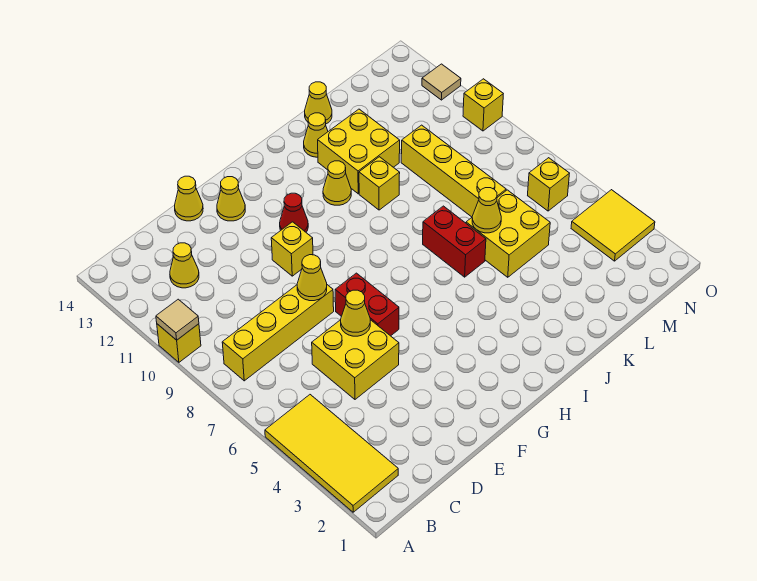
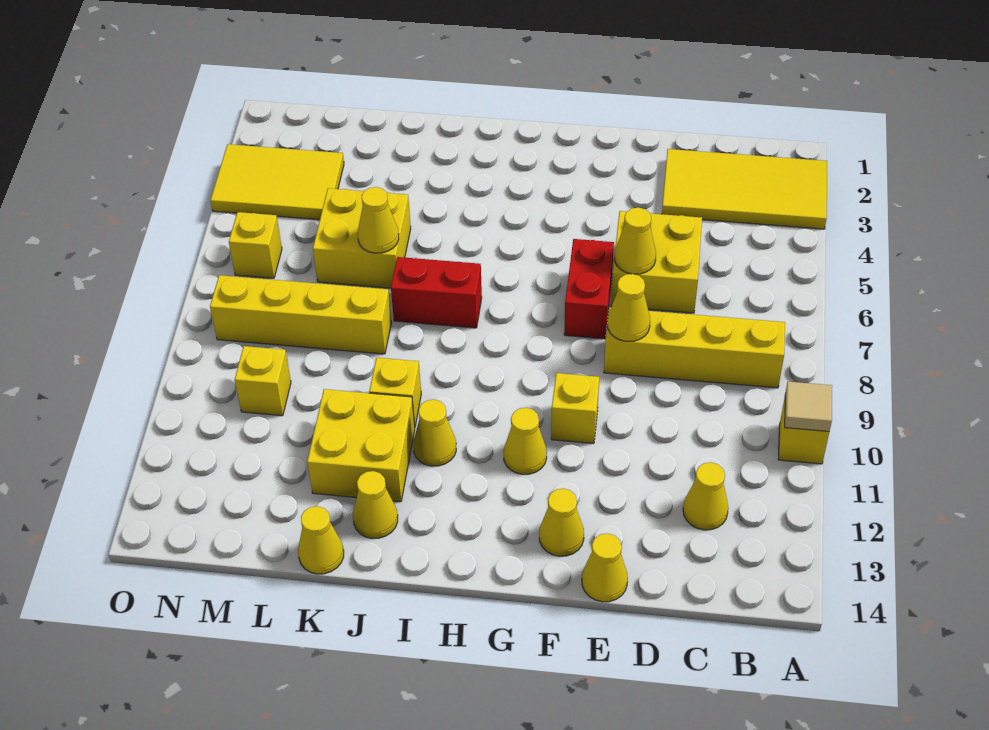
yellow 2x4 tile [265,395,398,512] -> yellow 2x4 tile turned to [662,149,827,229]
red 1x1 cone [280,193,308,232] -> yellow 1x1 cone [504,408,547,474]
red 1x2 brick [423,206,486,277] -> red 1x2 brick turned to [391,257,482,328]
yellow 1x4 brick [401,125,506,217] -> yellow 1x4 brick turned to [210,275,392,354]
yellow 2x2 tile [571,190,655,261] -> yellow 2x3 tile [210,144,344,220]
yellow 1x1 brick [463,79,503,131] -> yellow 1x1 brick moved to [235,346,291,416]
tan 1x1 tile [422,64,461,100] -> none

